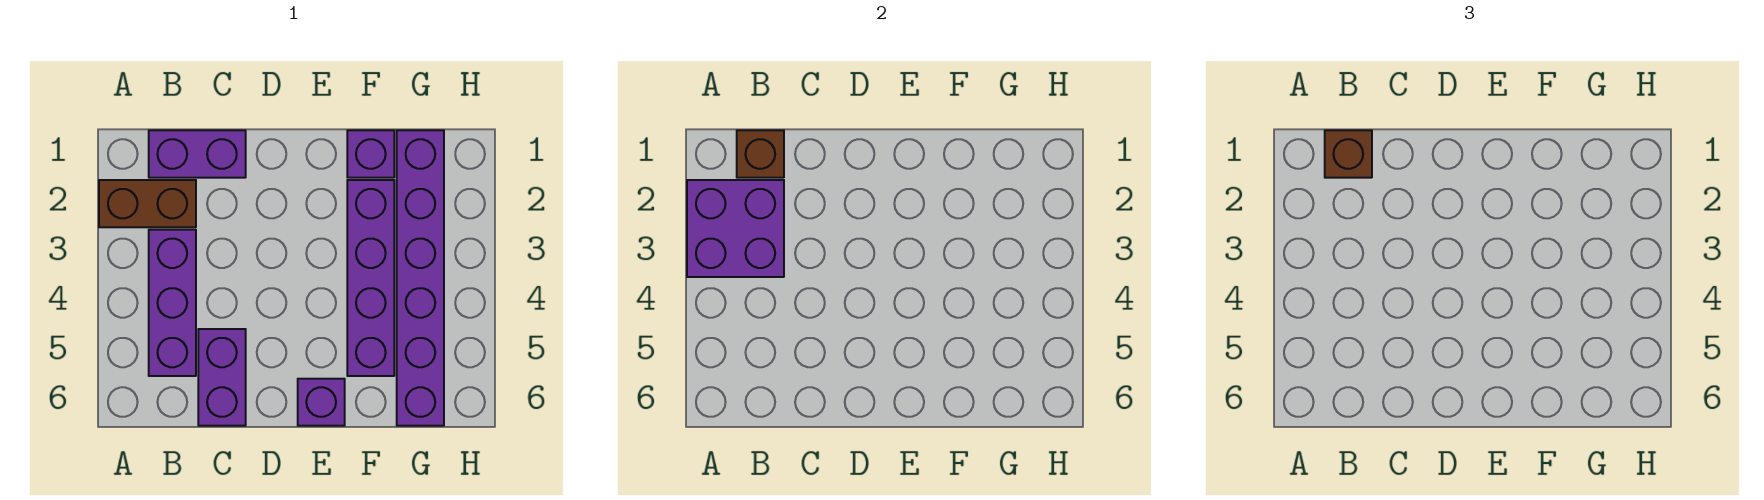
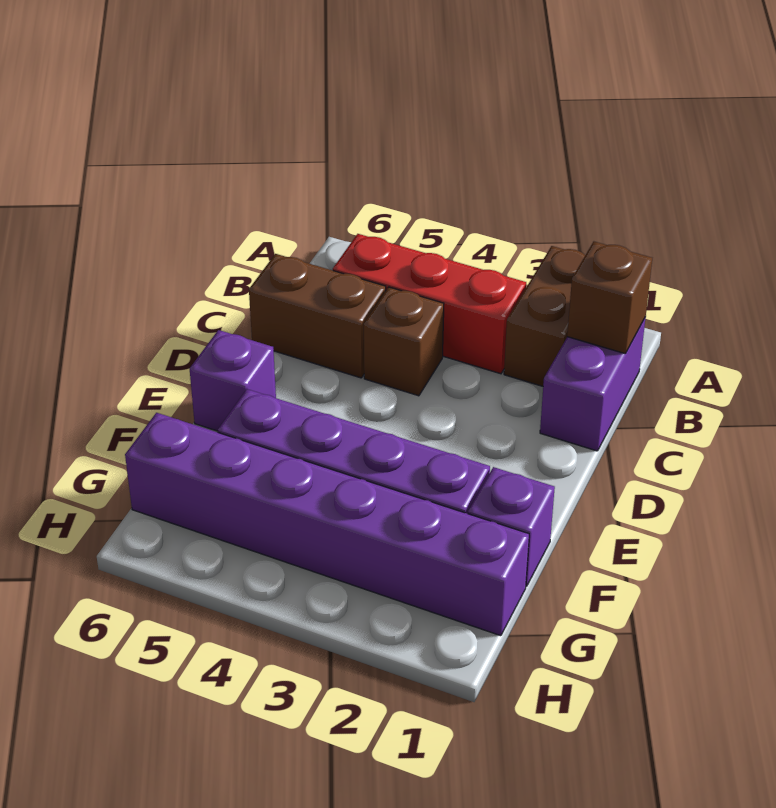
purple 2x2 brick [687,180,784,277] -> none
brown 1x1 brick [1325,130,1372,178] -> brown 1x1 brick moved to [364,287,444,396]
purple 1x3 brick [149,230,196,376] -> red 1x3 brick [333,234,526,374]
purple 1x2 brick [198,329,246,426] -> brown 1x2 brick [249,254,386,378]

